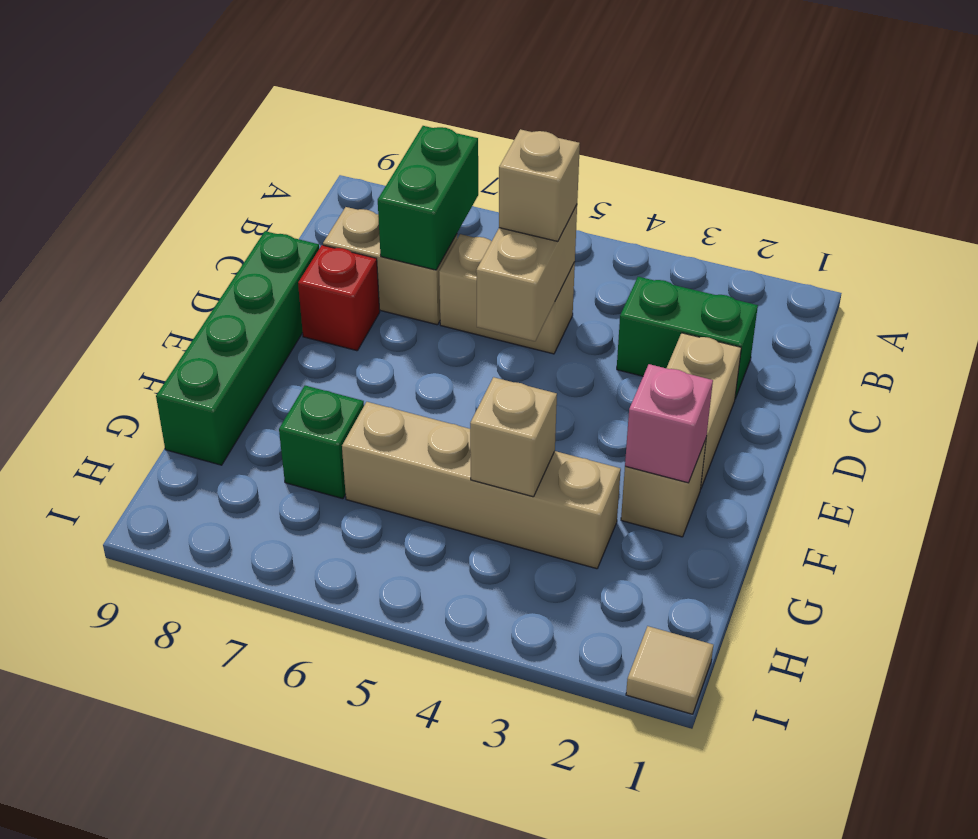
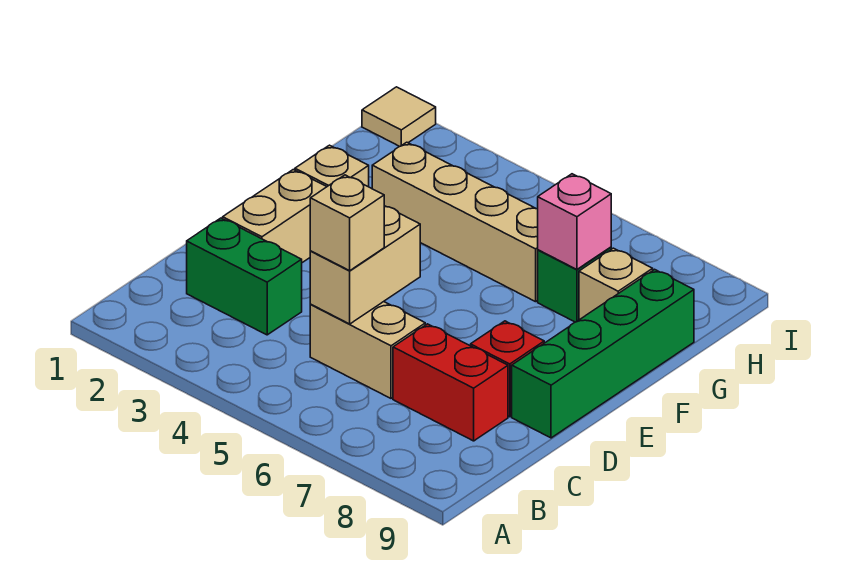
green 1x2 brick [378,126,478,270] -> none
tan 1x2 brick [323,207,457,325] -> red 1x2 brick [393,324,508,441]
pink 1x1 brick [625,364,713,483] -> pink 1x1 brick moved to [538,174,611,269]
tan 1x1 brick [470,377,557,497] -> tan 1x1 brick moved to [579,248,653,320]

